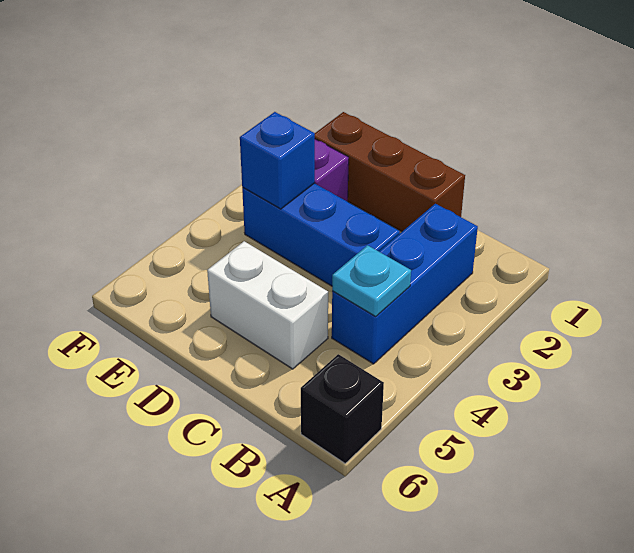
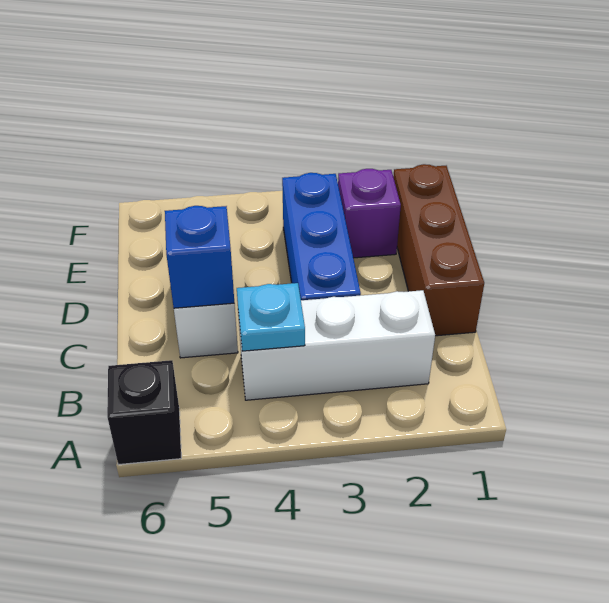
blue 1x3 brick [332,204,478,364] -> white 1x3 brick [238,290,435,400]
blue 1x1 brick [240,112,315,209] -> blue 1x1 brick moved to [165,206,234,308]

